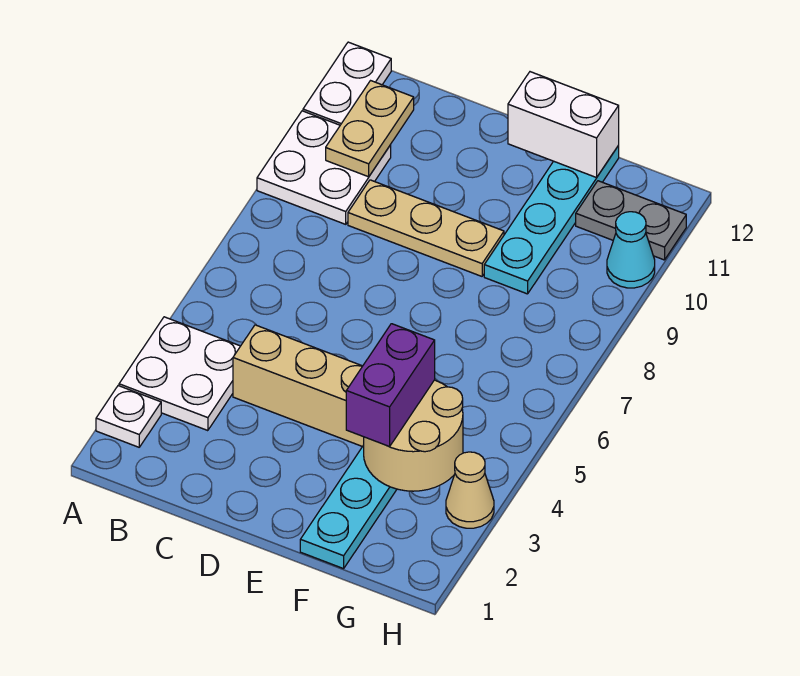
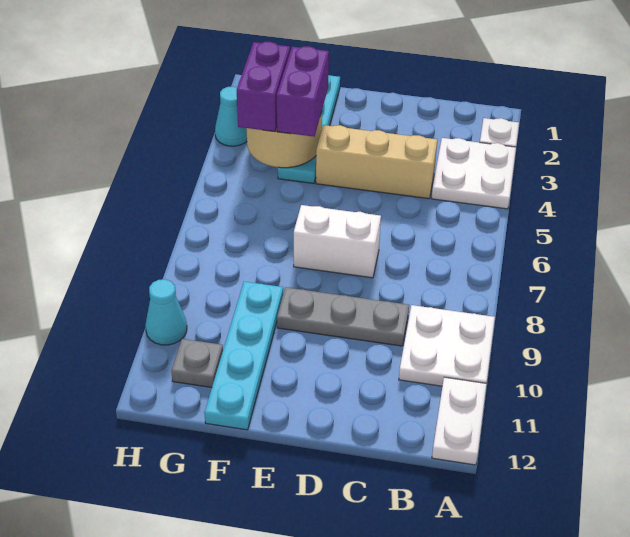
tan 1x2 plate [326,81,414,177] -> none
tan 1x3 plate [348,180,504,276] -> grey 1x3 plate [277,287,409,346]
white 1x2 brick [508,72,619,178] -> white 1x2 brick moved to [294,205,381,278]
none -> purple 1x2 brick [237,42,290,132]
grey 1x2 plate [576,181,686,260] -> grey 1x1 plate [171,339,223,387]
tan 1x1 cone [446,452,494,528] -> cyan 1x1 cone [215,86,247,146]

